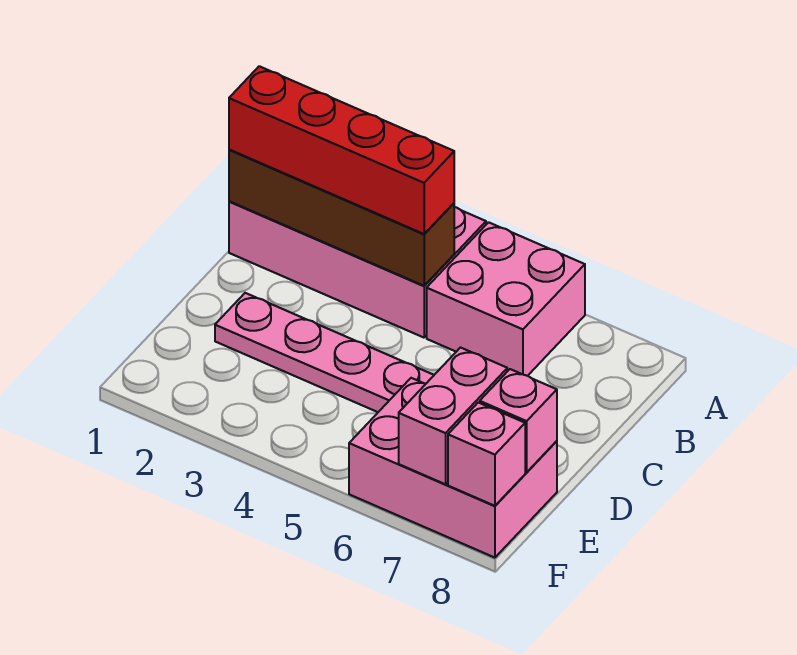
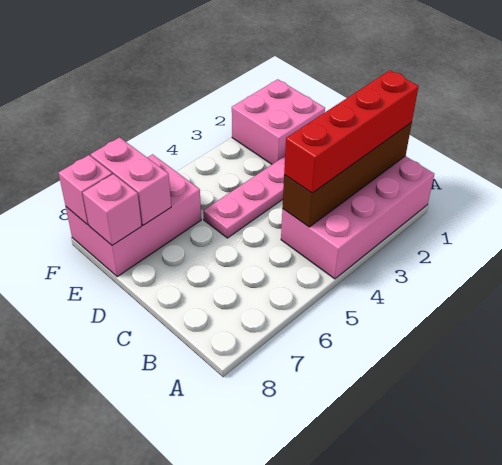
pink 2x2 brick [427,222,585,376] -> pink 2x2 brick moved to [232,79,325,164]

